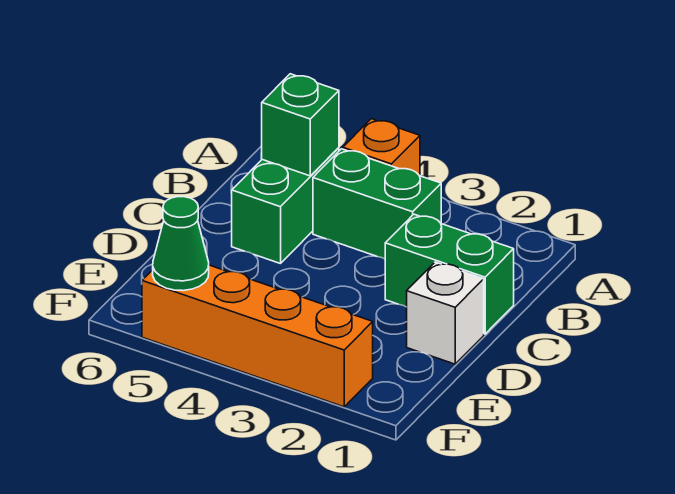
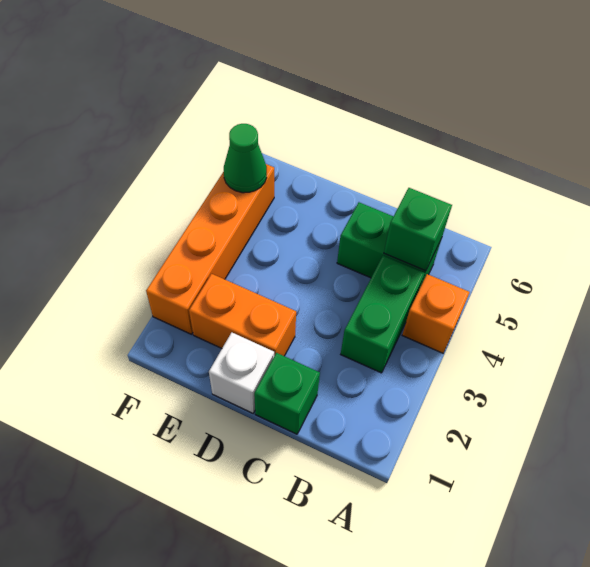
green 1x2 brick [385,214,514,334] -> green 1x1 brick [254,353,320,434]
none -> orange 1x2 brick [189,274,296,356]

